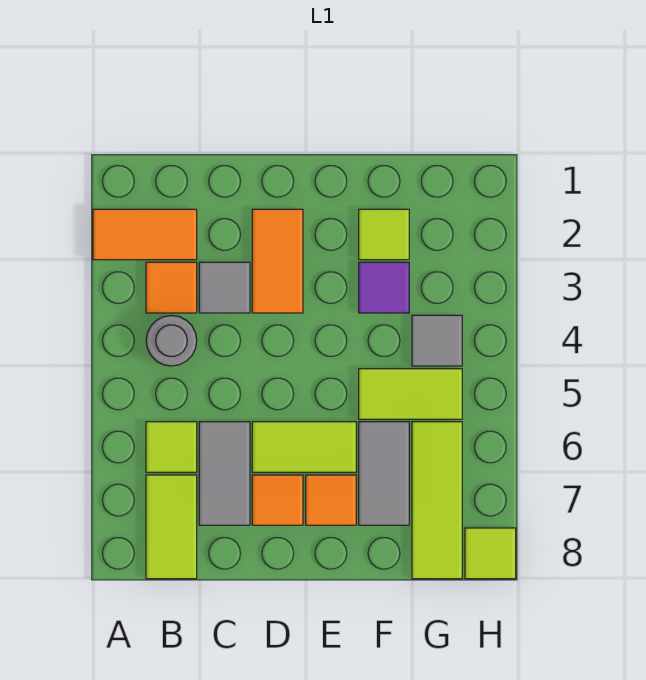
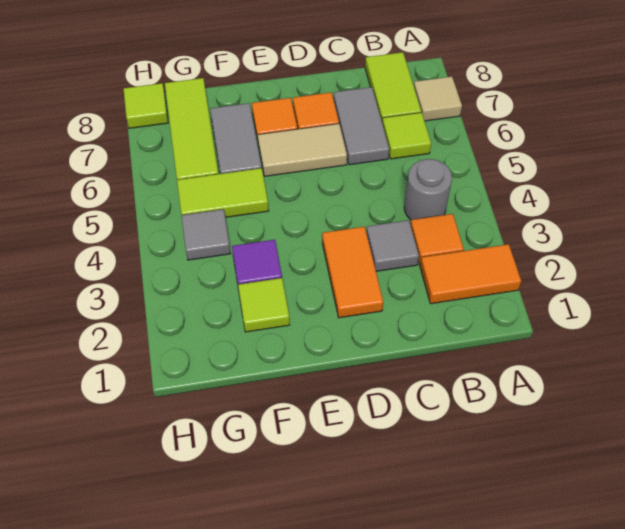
none -> tan 1x1 tile [414,77,462,121]
lime 1x2 tile [252,422,356,472] -> tan 1x2 tile [258,124,347,176]

